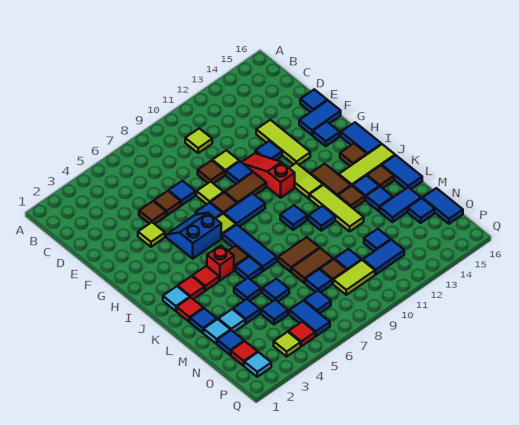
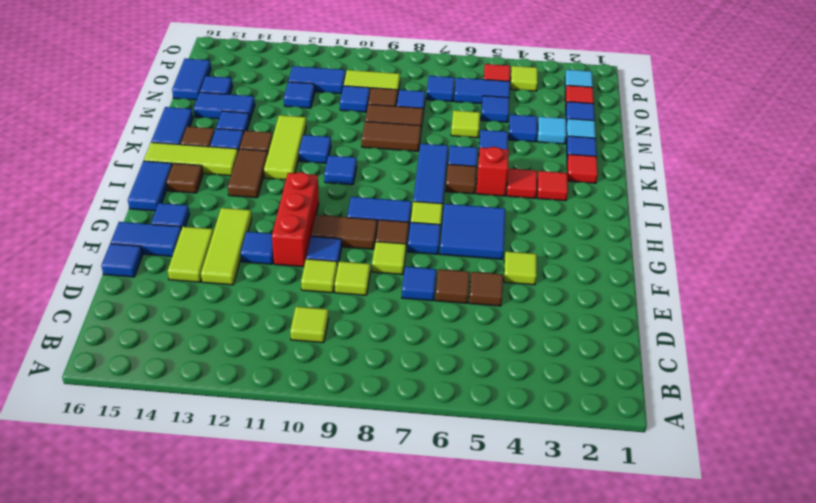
brown 1x1 tile [198,160,225,184] -> lime 1x1 tile [335,262,370,295]
red 1x3 slope [242,153,295,198] -> red 1x3 brick [272,172,319,267]
blue 2x2 slope [166,213,221,259] -> blue 2x2 tile [440,204,505,259]
lime 1x2 tile [289,163,323,199] -> lime 1x2 tile moved to [168,227,213,282]
cyan 1x1 tile [163,286,190,311] -> none
blue 1x1 tile [262,279,289,301] -> lime 1x1 tile [451,110,480,138]
blue 1x2 tile [289,301,330,336] -> blue 1x2 tile turned to [454,78,510,104]

